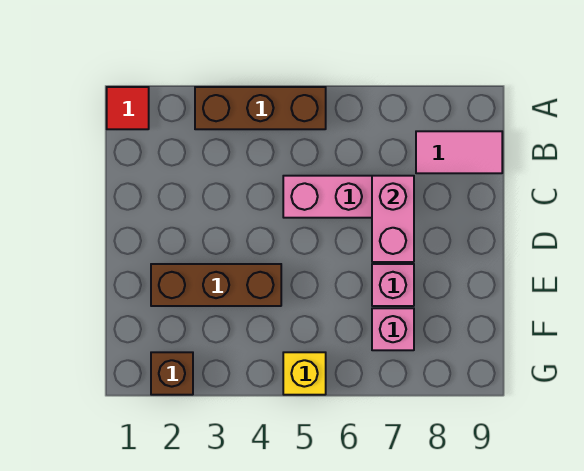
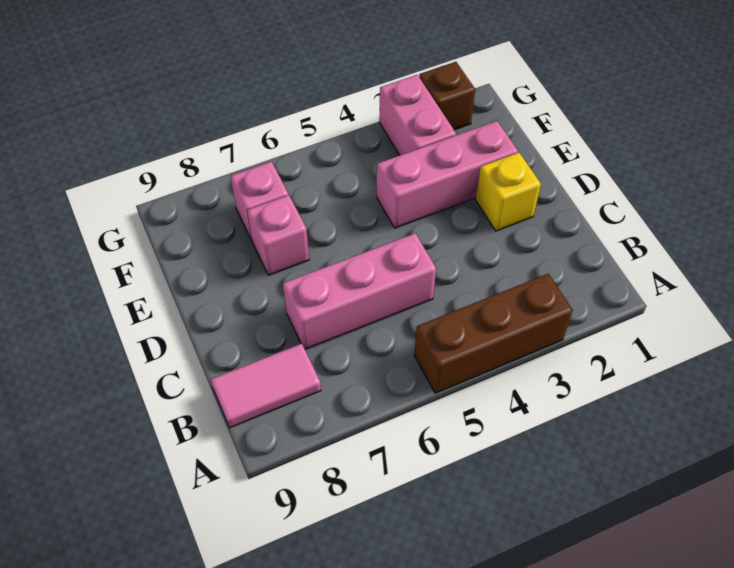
red 1x1 tile [107,87,149,129] -> none
pink 1x2 brick [372,176,414,262] -> pink 1x2 brick moved to [379,75,456,155]
brown 1x3 brick [151,264,281,306] -> pink 1x3 brick [377,121,518,228]
yellow 1x1 brick [283,352,326,395] -> yellow 1x1 brick moved to [476,153,541,231]

